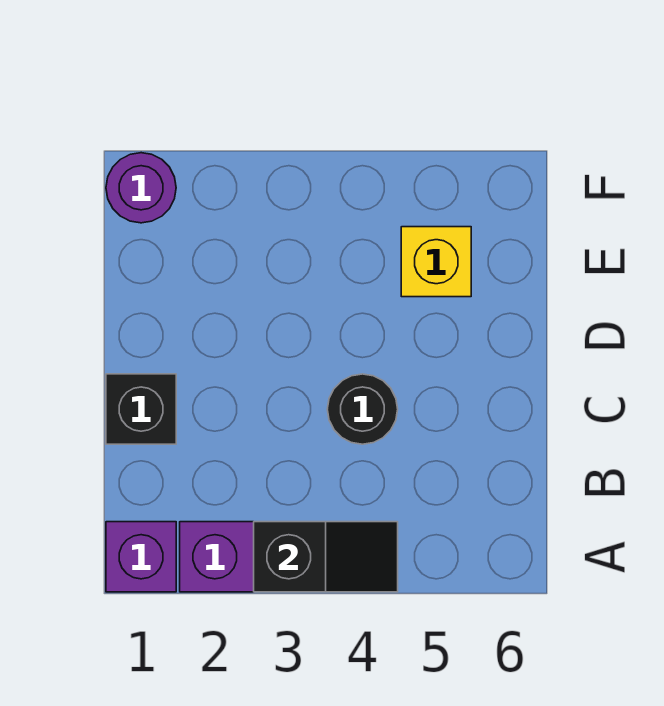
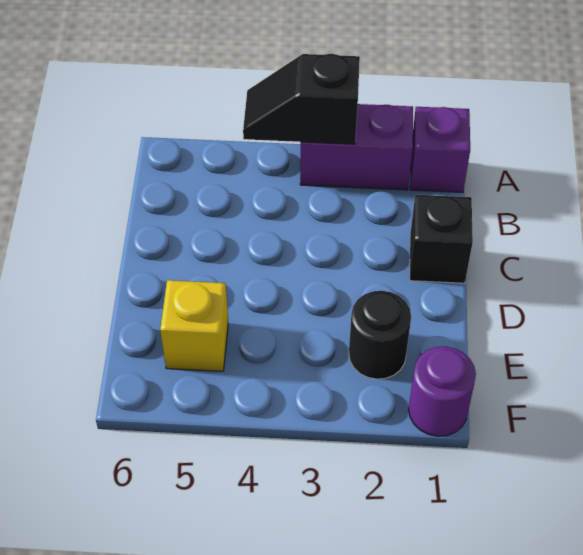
black 1x1 round brick [327,374,398,444] -> black 1x1 round brick moved to [349,291,411,379]

